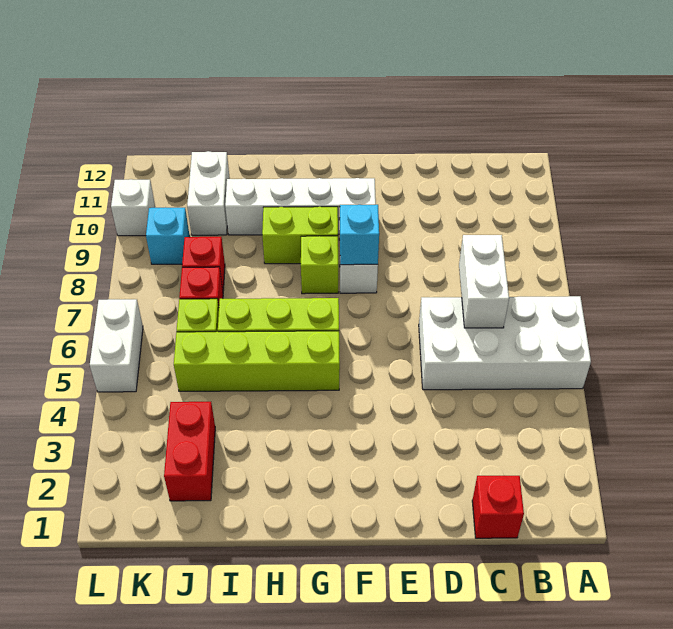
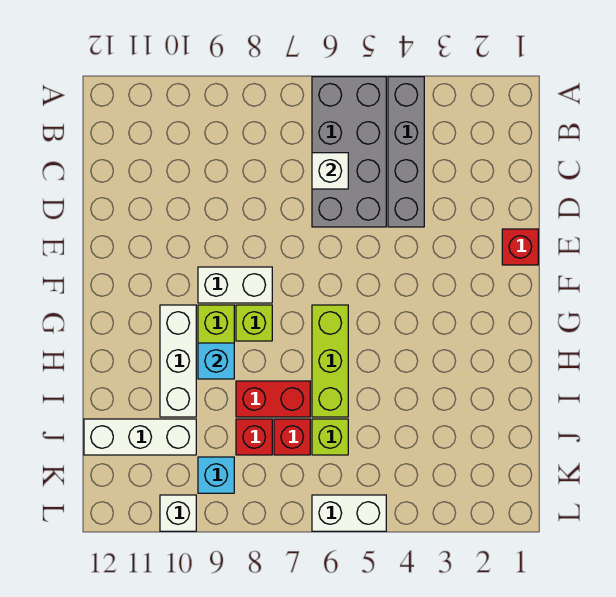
none -> grey 1x4 brick [388,77,424,227]
white 2x4 brick [419,296,591,390] -> grey 2x4 brick [312,77,386,227]
red 1x1 brick [472,476,524,538] -> red 1x1 brick moved to [502,229,538,265]
white 1x2 brick [459,235,509,328] -> white 1x1 brick [312,153,348,189]
cyan 1x1 brick [340,205,379,265] -> cyan 1x1 brick moved to [198,343,234,379]
white 1x4 brick [225,178,376,235] -> white 1x3 brick [160,305,196,417]
lime 1x4 brick [174,331,340,391] -> none
red 1x2 brick [164,402,215,501] -> red 1x2 brick moved to [236,381,310,417]
white 1x2 brick [187,151,230,235] -> white 1x3 brick [84,419,196,455]

